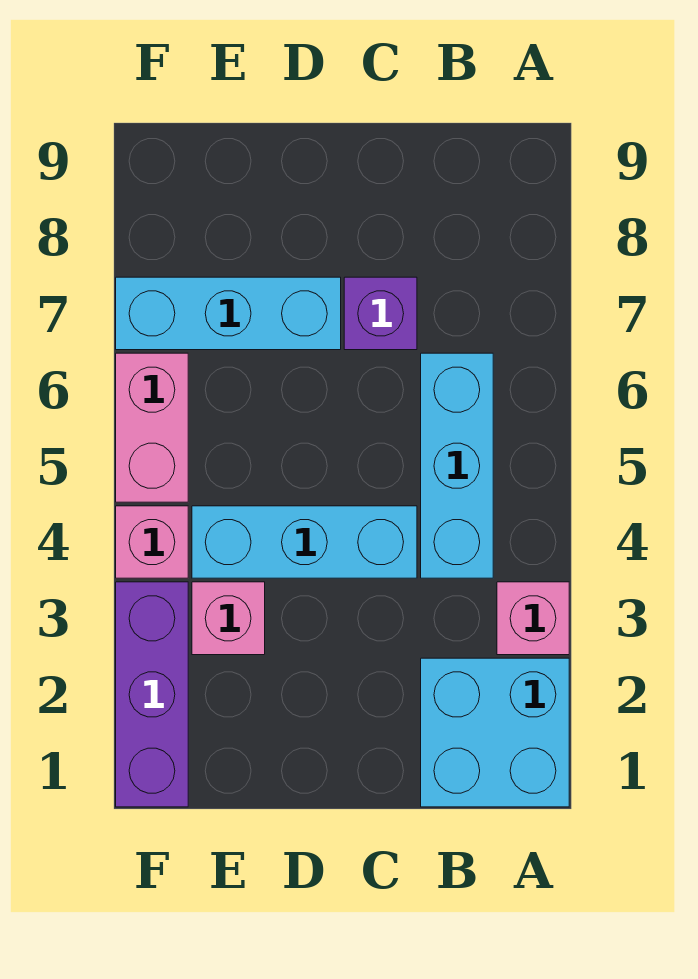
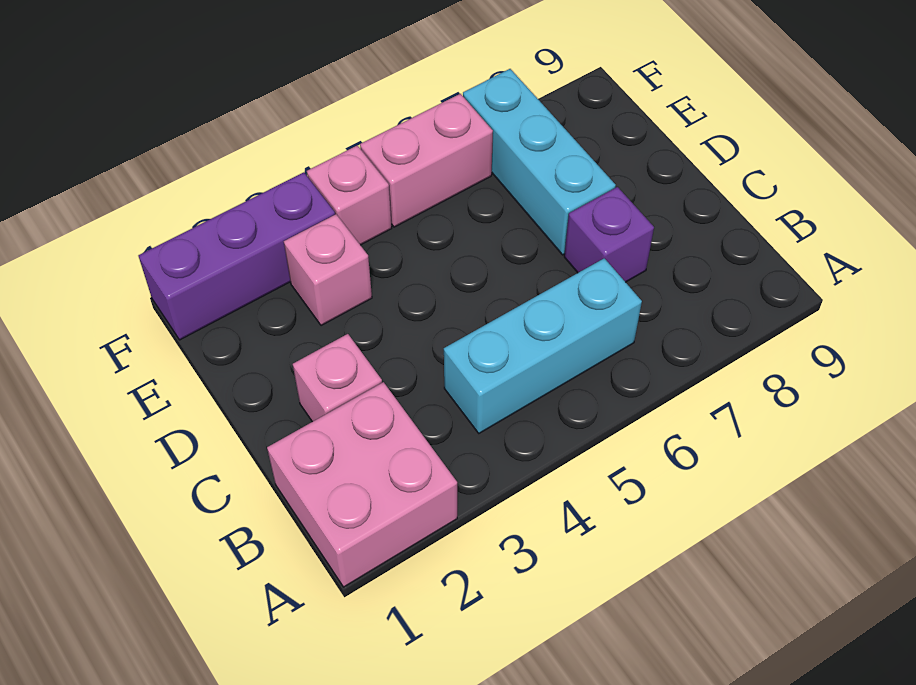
cyan 2x2 brick [421,658,569,807] -> pink 2x2 brick [267,382,457,587]
pink 1x1 brick [497,582,569,655] -> pink 1x1 brick moved to [293,334,382,422]
cyan 1x3 brick [192,506,417,578] -> none

